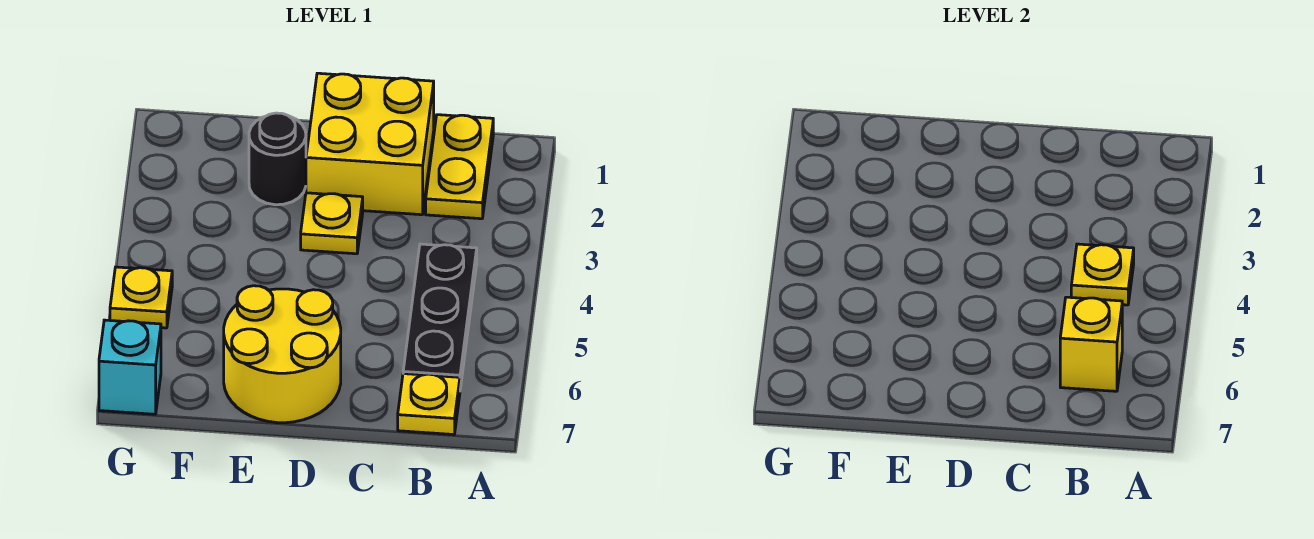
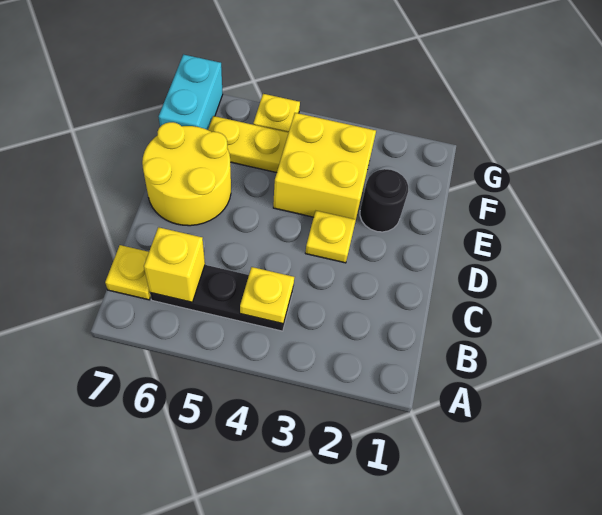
yellow 1x2 plate [426,115,493,219] -> yellow 1x2 plate moved to [208,116,289,173]
yellow 2x2 brick [306,73,434,215] -> yellow 2x2 brick moved to [273,113,376,220]
cyan 1x1 brick [99,320,161,414] -> cyan 1x2 brick [159,54,223,130]

